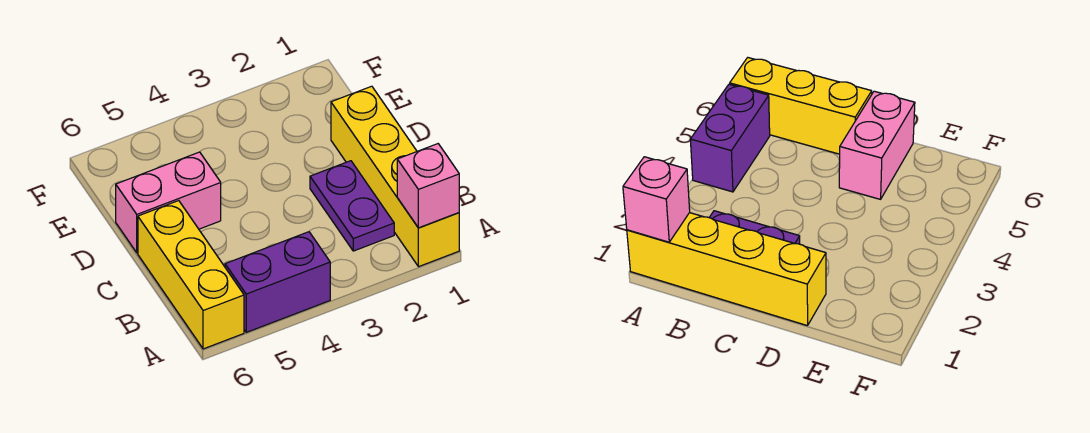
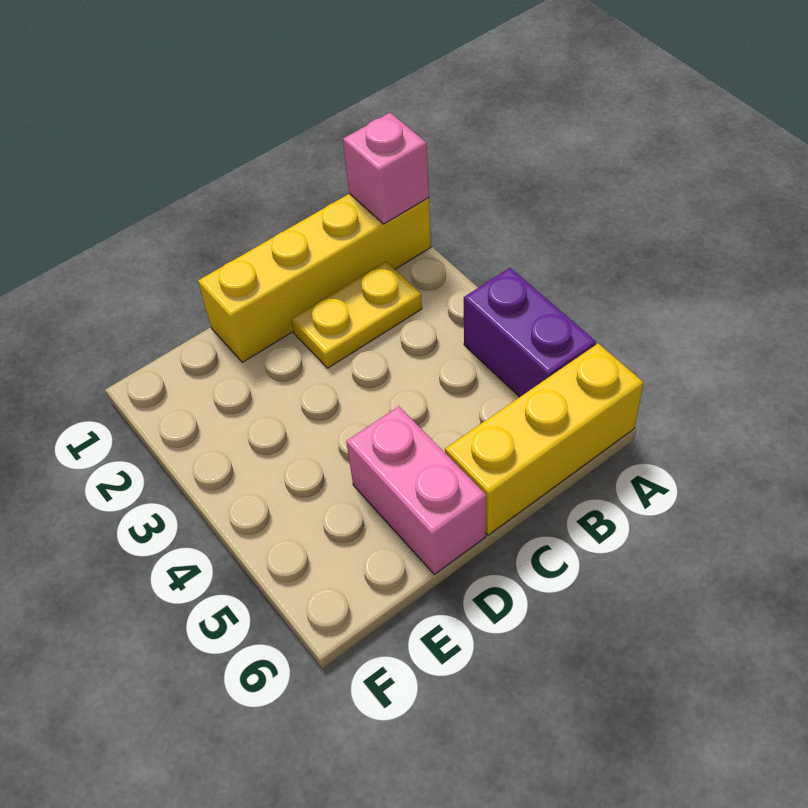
purple 1x2 plate [310,161,394,251] -> yellow 1x2 plate [291,262,422,368]

